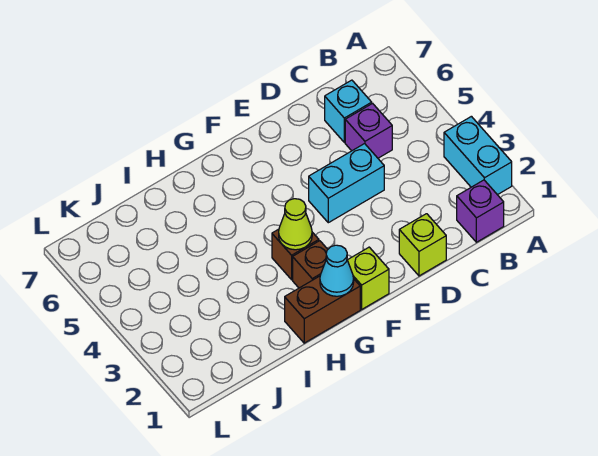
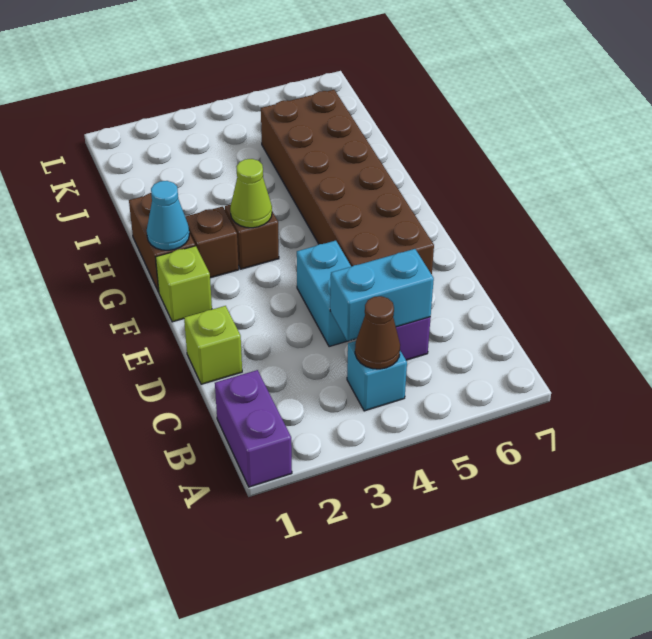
cyan 1x2 brick [444,116,512,195] -> cyan 1x2 brick moved to [330,249,434,341]
purple 1x1 brick [457,180,504,242] -> purple 1x2 brick [215,370,292,487]
none -> brown 1x1 cone [355,296,400,369]
cyan 1x1 brick [325,80,372,142] -> cyan 1x1 brick moved to [347,341,407,411]
none -> brown 2x6 brick [261,90,434,274]

